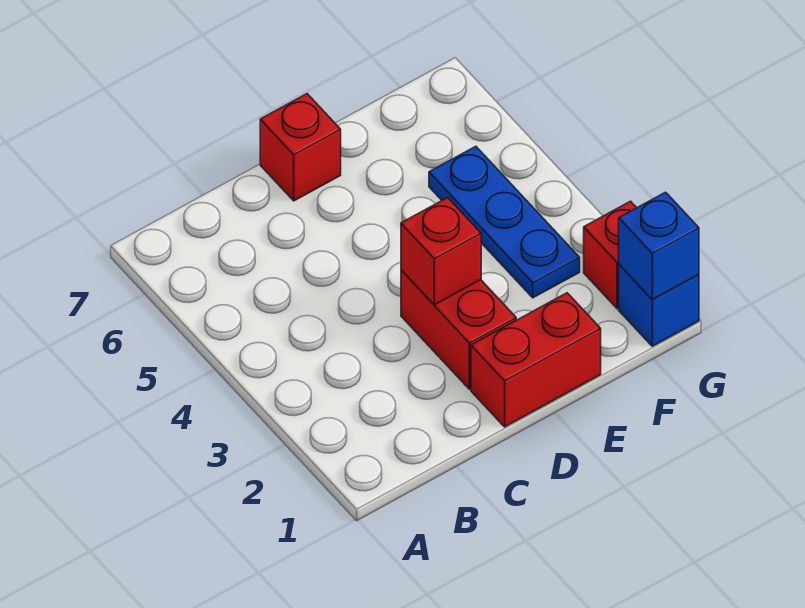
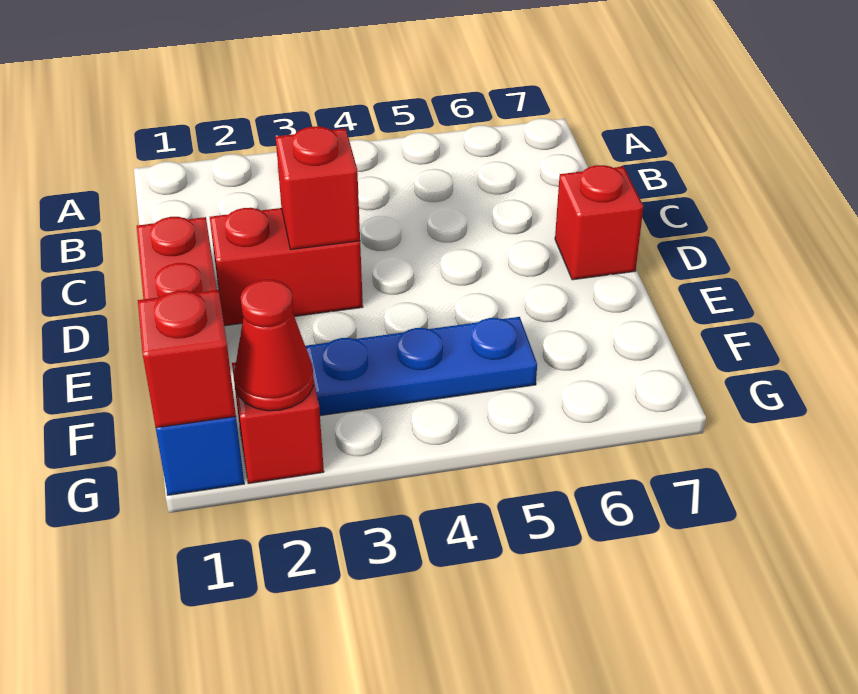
blue 1x1 brick [619,192,699,299] -> red 1x1 brick [138,290,236,428]
none -> red 1x1 cone [234,280,313,411]

